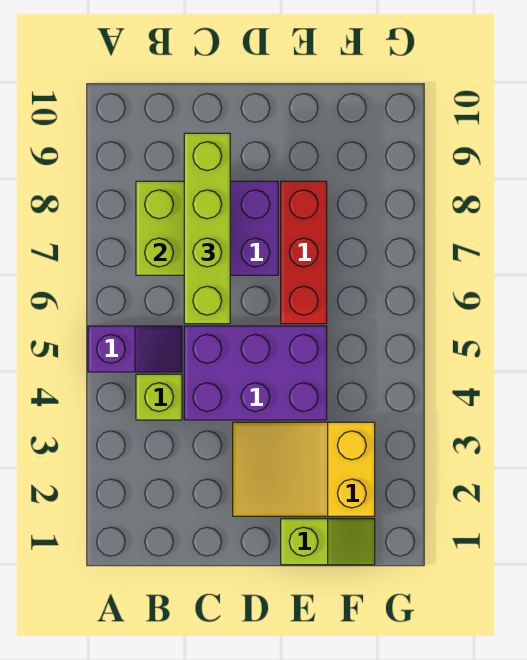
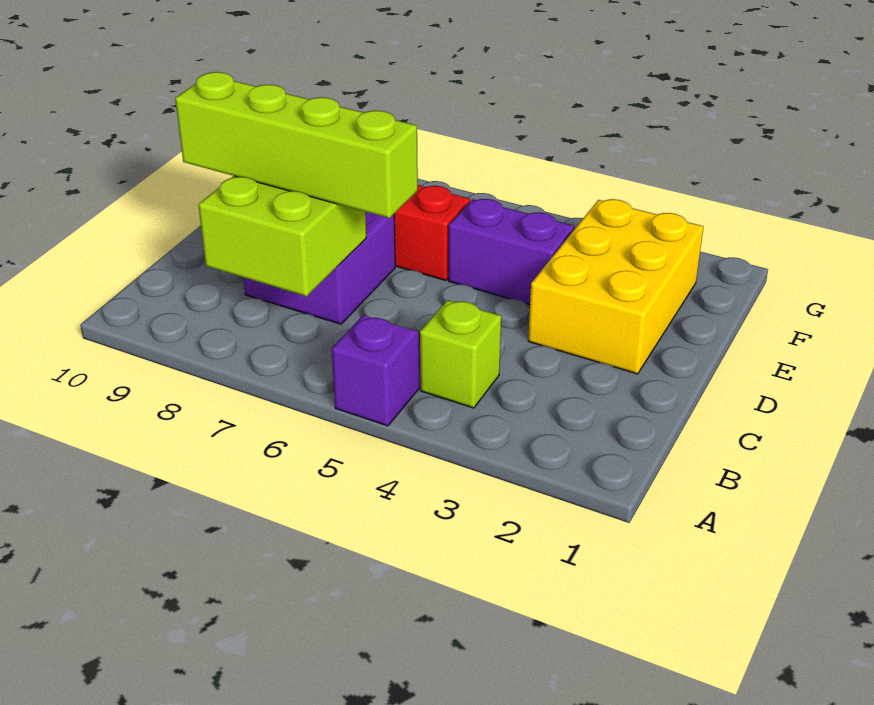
purple 2x3 brick [184,326,327,420] -> purple 1x2 brick [448,199,574,304]
yellow 2x3 slope [233,422,375,516] -> yellow 2x3 brick [528,199,704,374]
lime 1x2 slope [281,519,375,565] -> none

